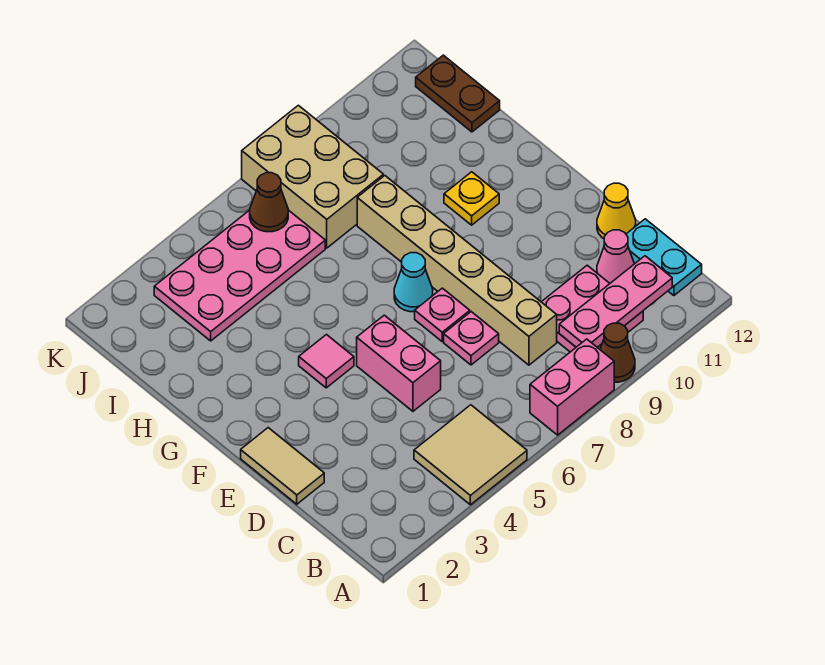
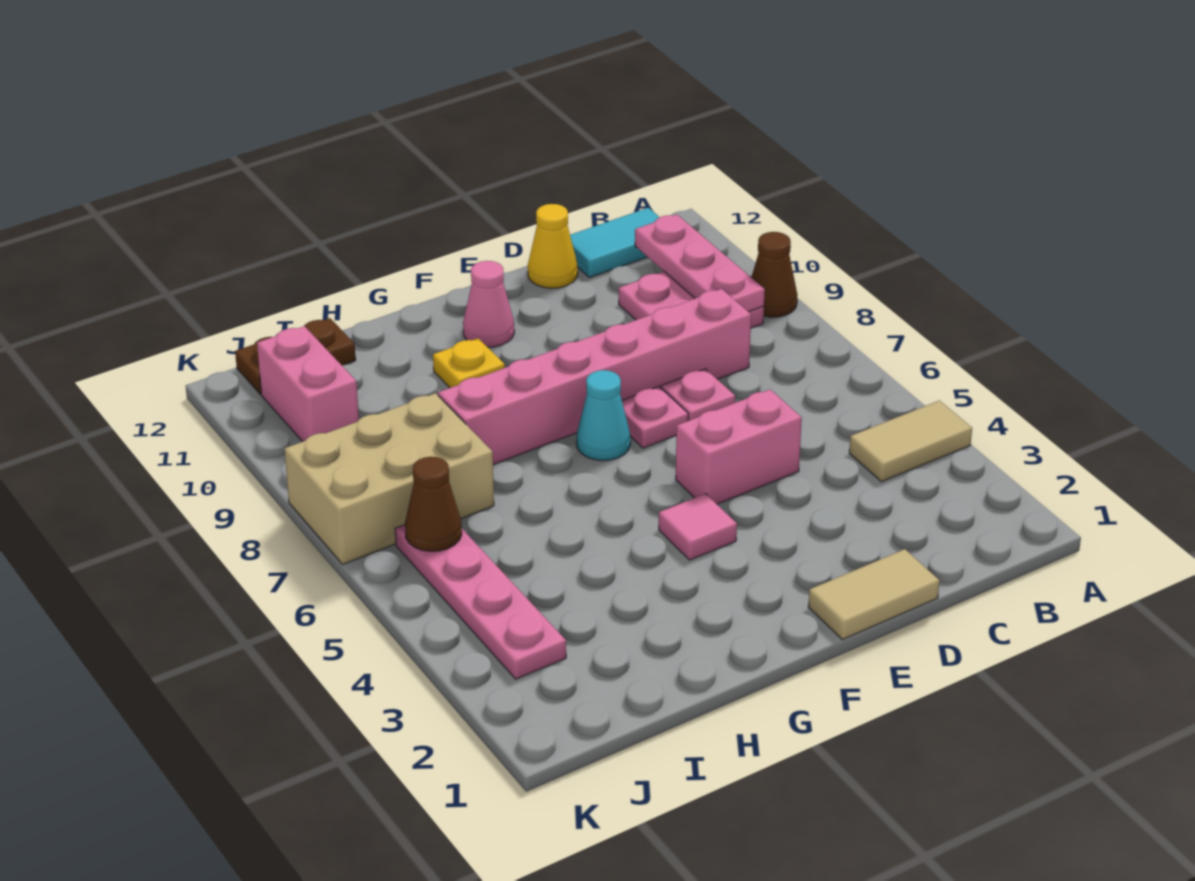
tan 2x2 tile [414,405,527,505] -> tan 1x2 tile [849,400,972,482]
pink 1x2 brick [530,339,614,435] -> pink 1x2 brick moved to [257,326,359,442]
cyan 1x2 plate [626,219,702,296] -> cyan 1x2 tile [570,208,659,278]
tan 1x6 brick [357,176,557,365] -> pink 1x6 brick [438,289,751,465]
pink 1x1 cone [597,230,634,283] -> pink 1x1 cone moved to [463,261,514,347]
pink 2x4 plate [154,210,325,341] -> pink 1x4 plate [395,525,566,679]

